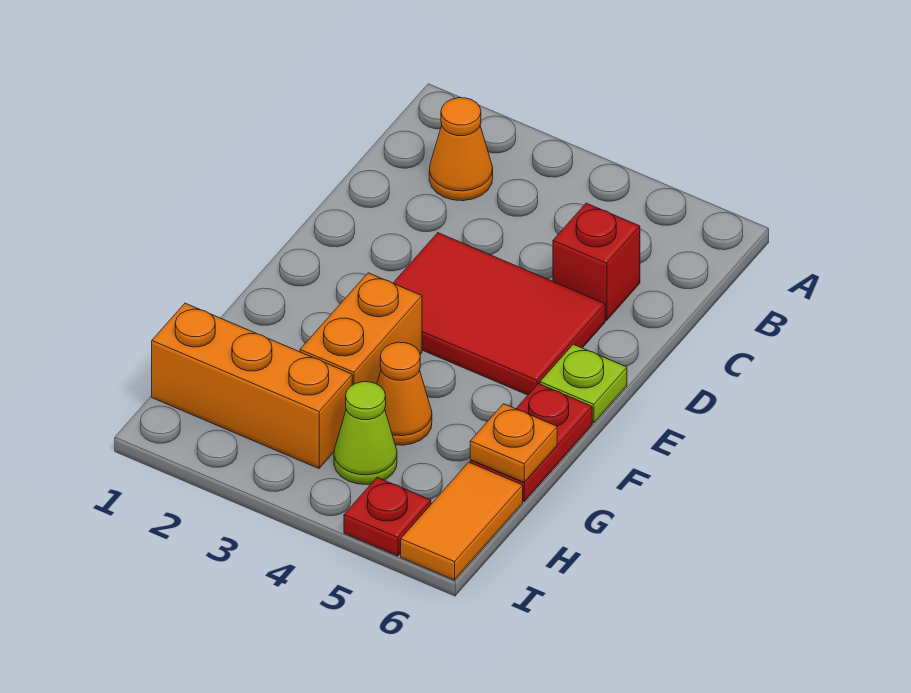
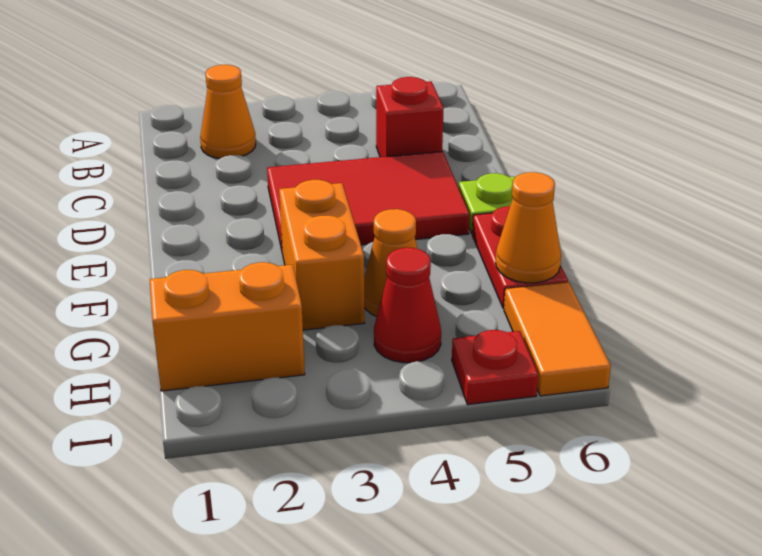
orange 1x1 plate [470,404,557,482] -> orange 1x1 cone [496,172,561,283]
orange 1x3 brick [152,303,352,468] -> orange 1x2 brick [149,262,305,391]
lime 1x1 cone [334,382,397,485] -> red 1x1 cone [374,248,441,363]

